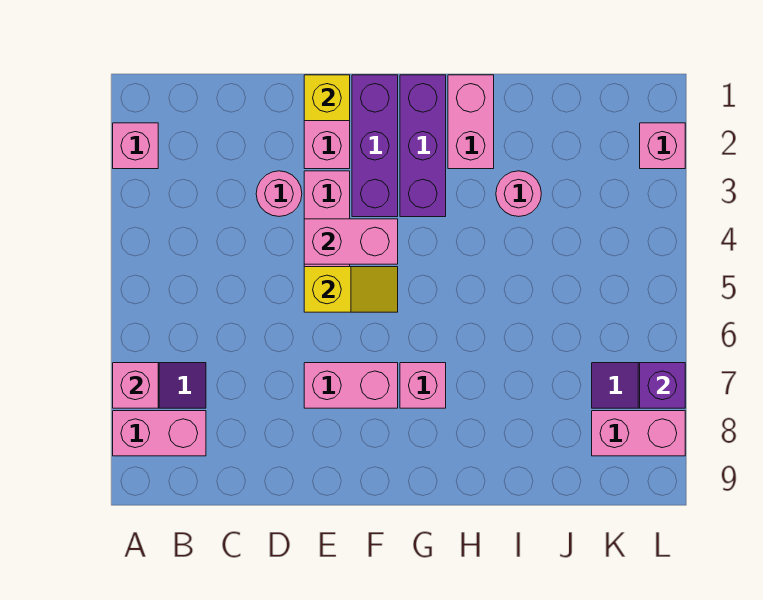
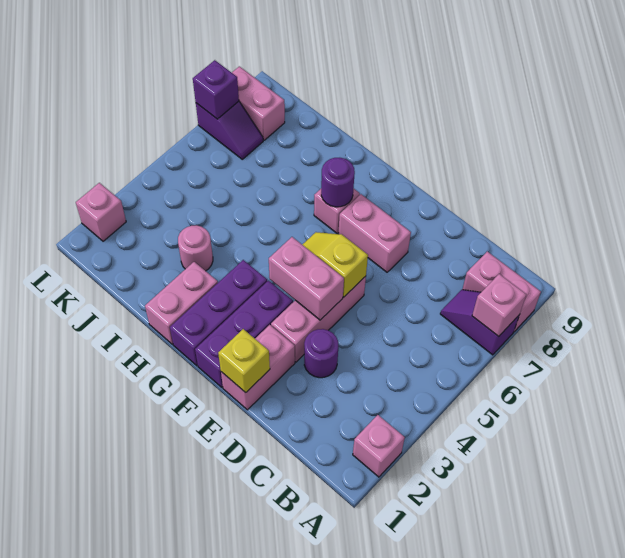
pink 1x1 round brick [256,171,302,216] -> purple 1x1 round brick [304,329,338,378]
none -> purple 1x1 round brick [321,158,355,207]

